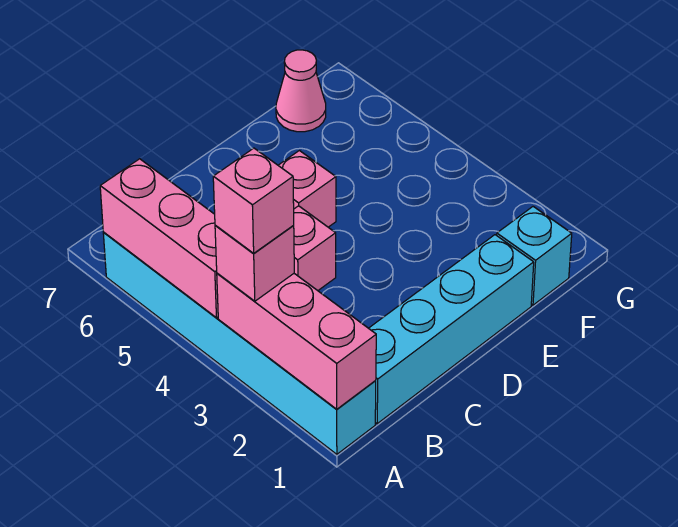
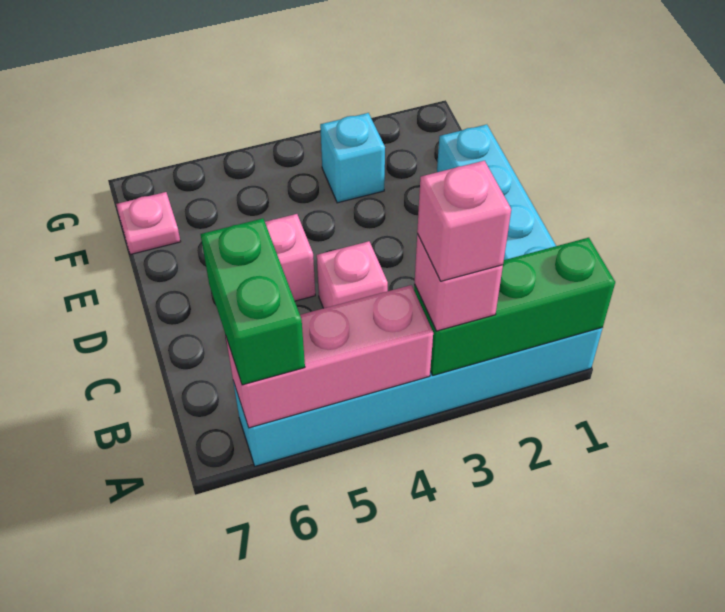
pink 1x3 brick [217,273,376,409] -> green 1x3 brick [414,238,615,375]
none -> green 1x2 brick [201,218,305,385]
cyan 1x1 brick [497,207,572,305] -> cyan 1x1 brick moved to [320,113,385,203]
pink 1x1 cone [276,50,326,132] -> pink 1x1 plate [116,192,181,255]

